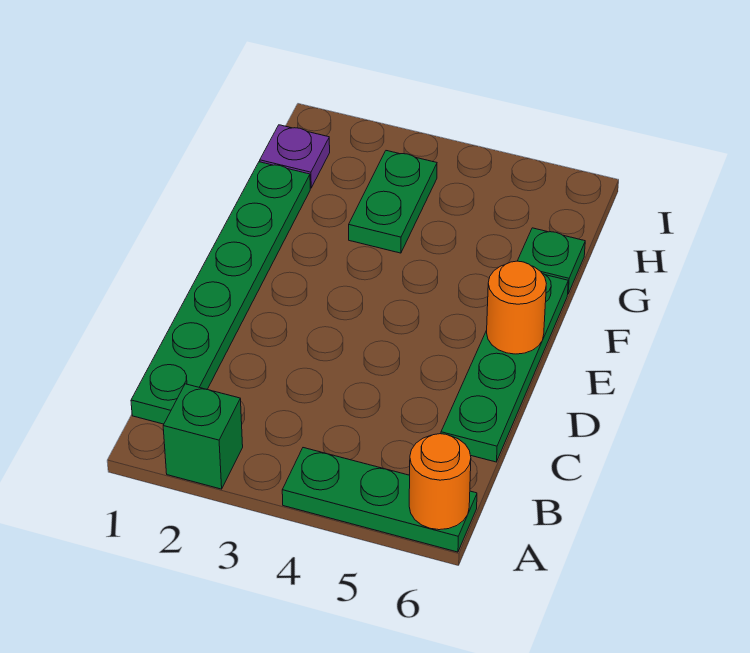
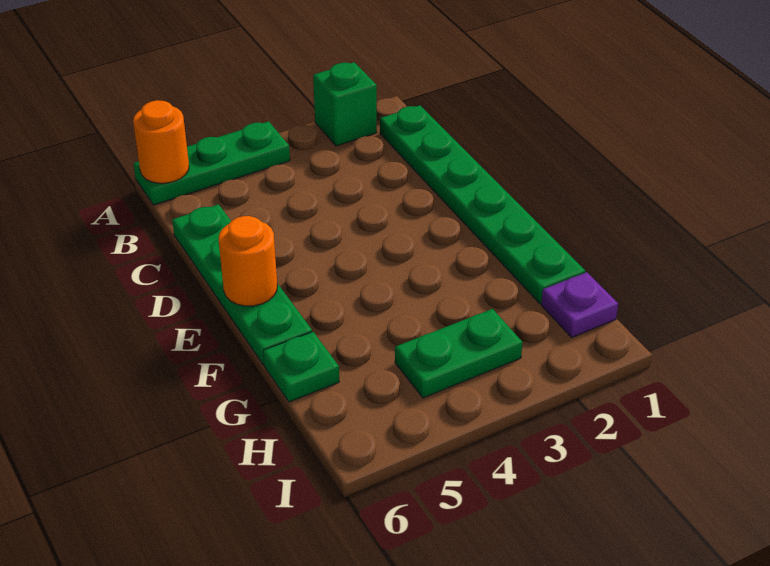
green 1x2 plate [349,151,437,253] -> green 1x2 plate turned to [395,309,523,398]

